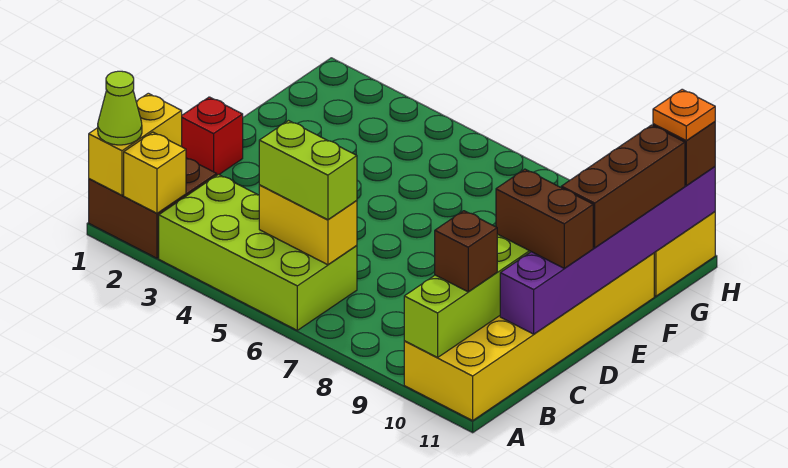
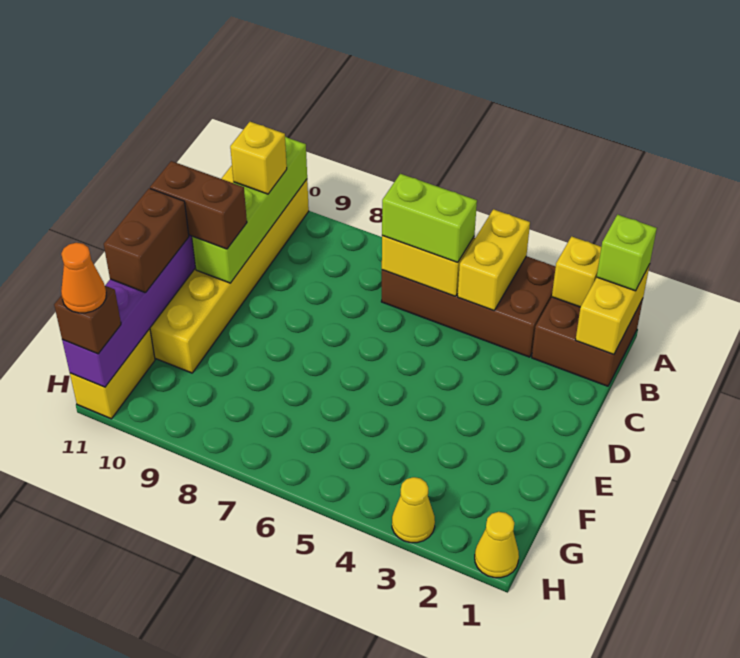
lime 1x1 cone [98,71,142,145] -> lime 1x1 brick [597,215,657,291]
lime 2x4 brick [159,174,357,330] -> brown 2x4 brick [381,238,556,357]
none -> yellow 1x2 brick [458,209,530,311]
brown 1x1 brick [435,211,497,292] -> yellow 1x1 brick [230,122,287,194]
red 1x1 brick [182,97,243,175] -> none
brown 1x3 brick [561,125,685,248] -> brown 1x2 brick [104,188,189,292]
none -> yellow 1x1 cone [475,512,519,578]
none -> yellow 1x1 cone [392,477,435,543]
orange 1x1 plate [653,89,715,140] -> orange 1x1 cone [61,243,106,313]

